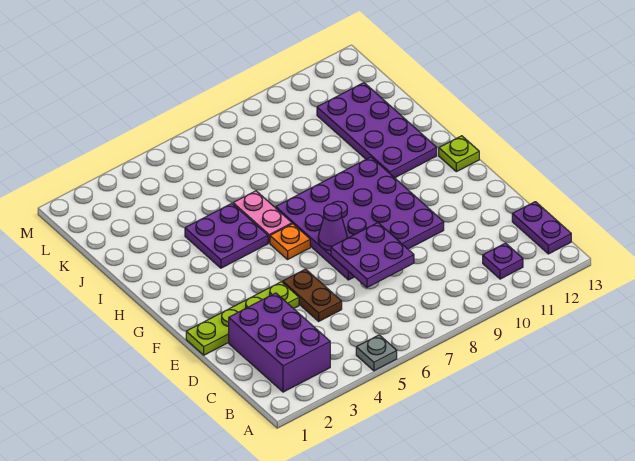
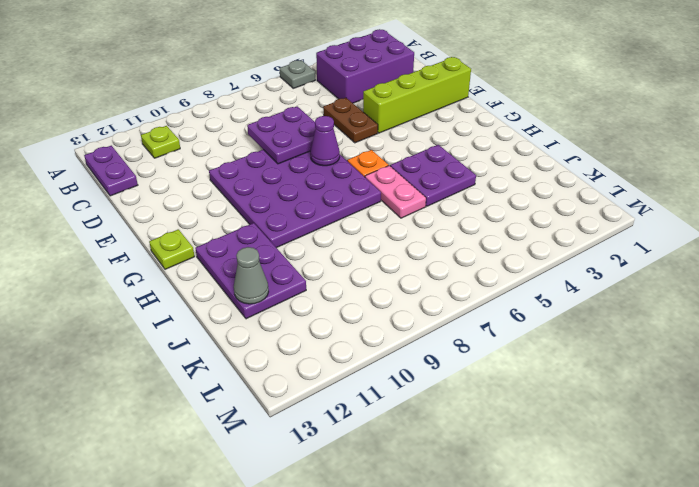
purple 2x3 brick [229,293,330,392] -> purple 2x3 brick turned to [316,29,414,103]
purple 1x1 plate [483,243,523,279] -> lime 1x1 plate [141,126,180,158]
lime 1x4 plate [186,282,299,355] -> lime 1x4 brick [363,57,471,133]
purple 2x4 plate [317,83,437,178] -> purple 2x3 plate [195,223,306,319]
none -> grey 1x1 cone [234,247,269,304]

